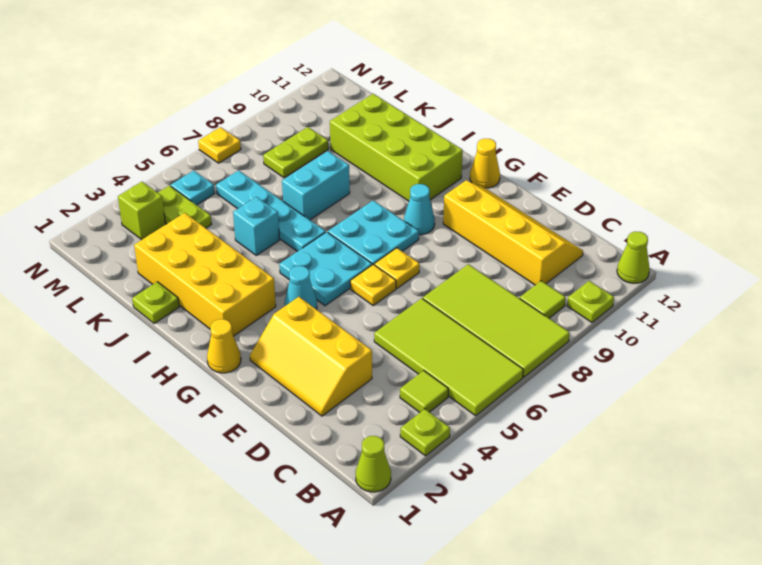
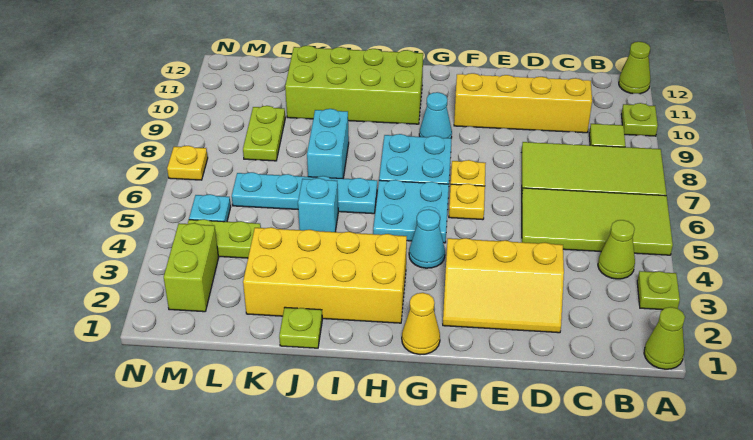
lime 1x1 tile [400,371,448,412] -> lime 1x1 cone [598,220,635,279]
yellow 1x1 cone [470,139,500,188] -> none
lime 1x1 brick [118,182,166,240] -> lime 1x2 brick [164,223,218,312]

